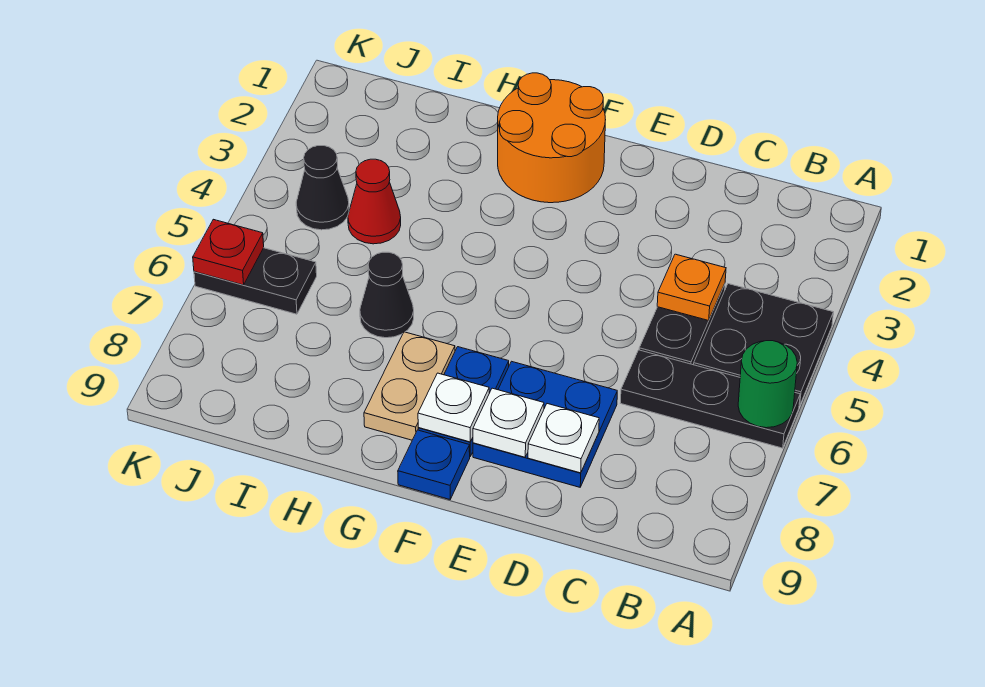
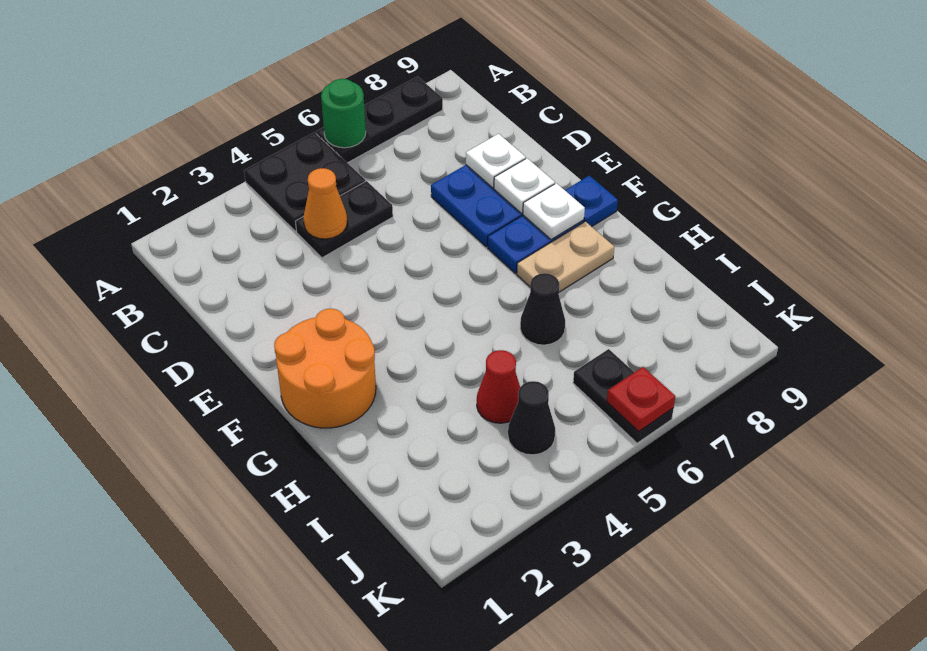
black 1x3 plate [621,350,800,448] -> black 1x3 plate turned to [316,77,443,163]
orange 1x1 plate [657,254,726,320] -> orange 1x1 cone [303,168,347,239]

